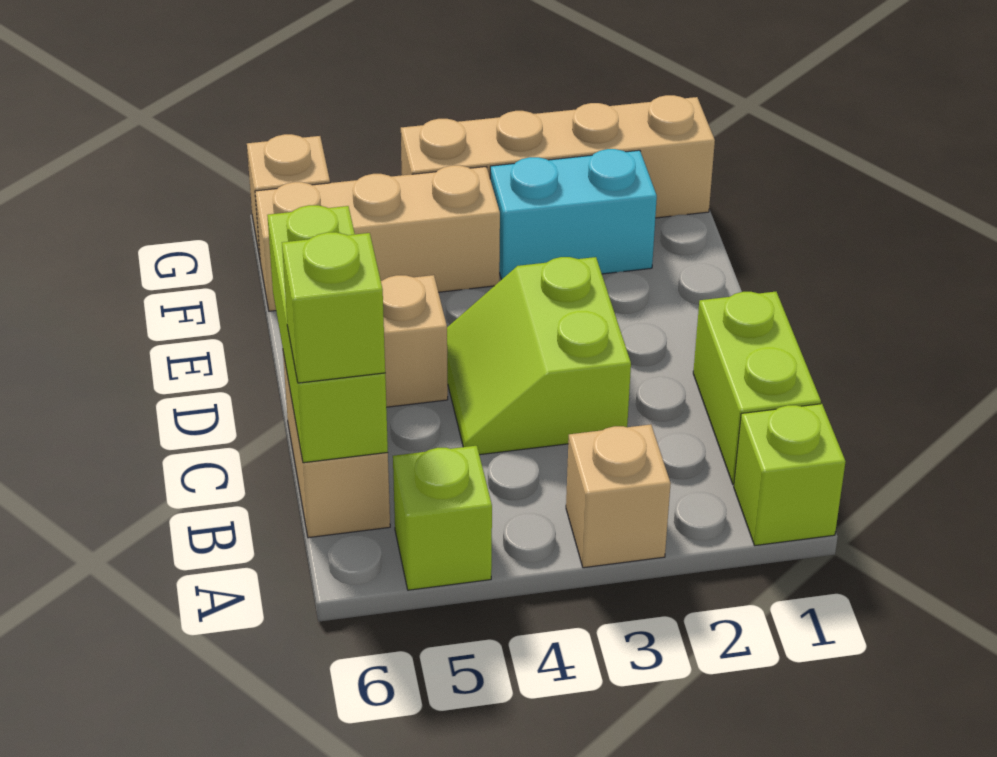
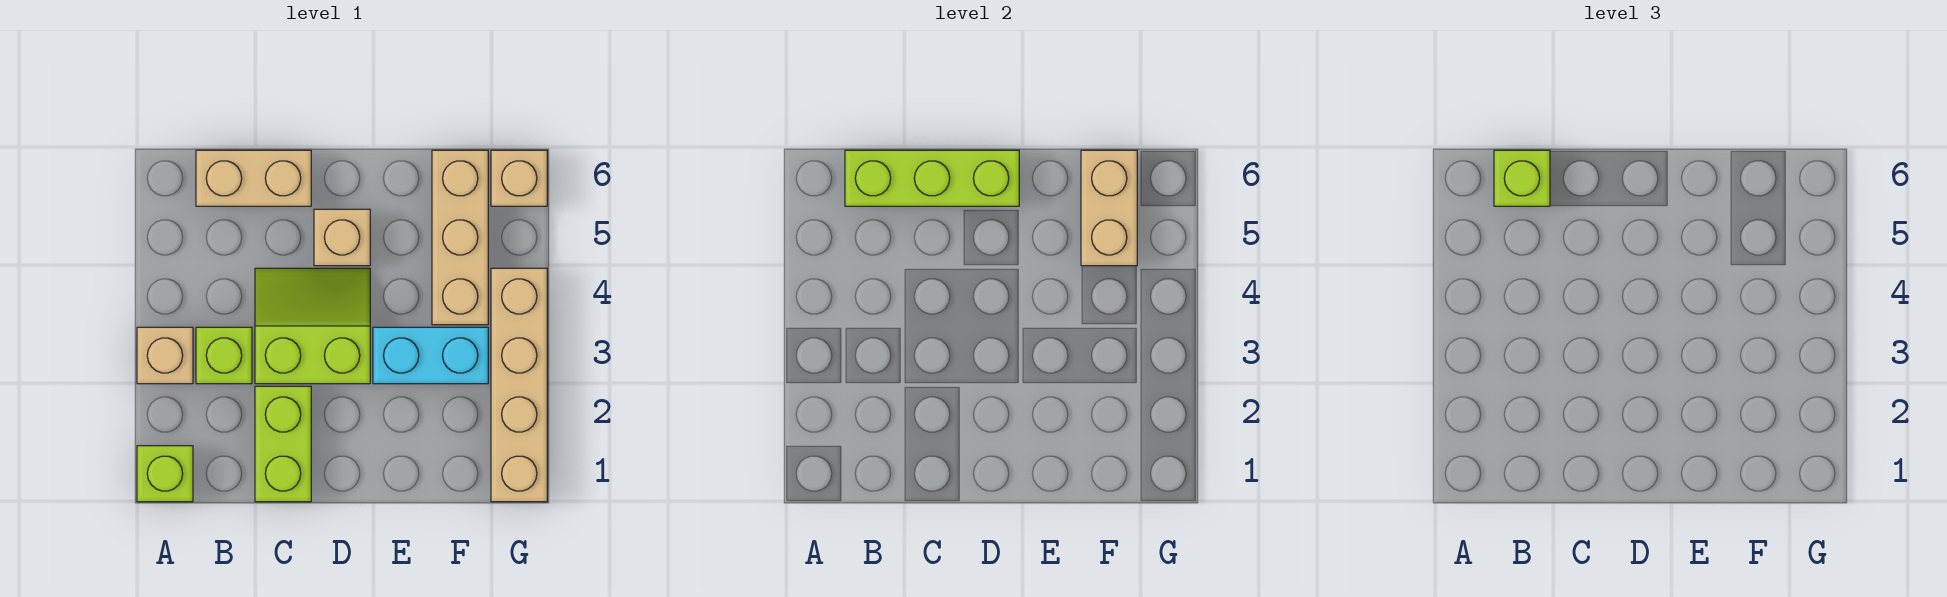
lime 1x1 brick [393,446,492,590] -> lime 1x1 brick moved to [196,327,252,384]
lime 1x2 brick [693,292,821,484] -> lime 1x2 brick turned to [255,386,311,502]
cyan 1x2 brick [490,149,657,280] -> cyan 1x2 brick turned to [373,327,488,384]
none -> tan 1x2 brick [1081,150,1137,266]

